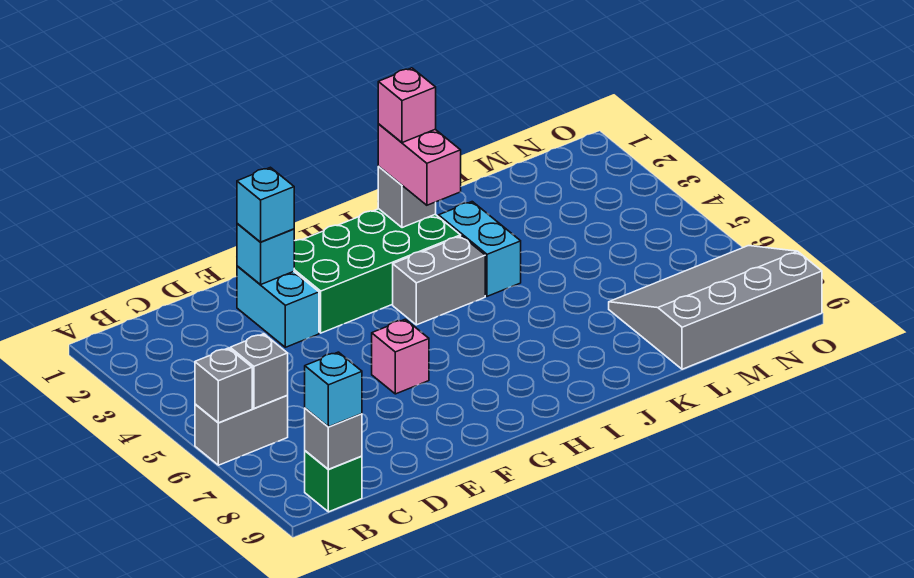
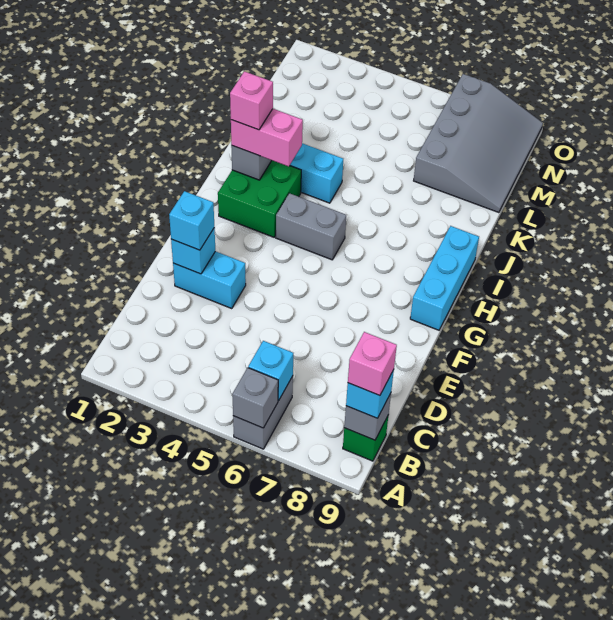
grey 1x1 brick [230,334,288,408] -> cyan 1x1 brick [248,341,293,401]
green 2x4 brick [294,209,461,333] -> green 2x2 brick [218,161,301,237]
pink 1x1 brick [372,319,429,394] -> pink 1x1 brick moved to [348,332,397,396]
none -> cyan 1x3 brick [410,226,479,330]
grey 1x2 brick [393,236,485,325] -> grey 1x2 brick turned to [276,193,346,260]
grey 3x4 slope [609,246,822,369] -> grey 3x4 slope turned to [414,74,543,213]

